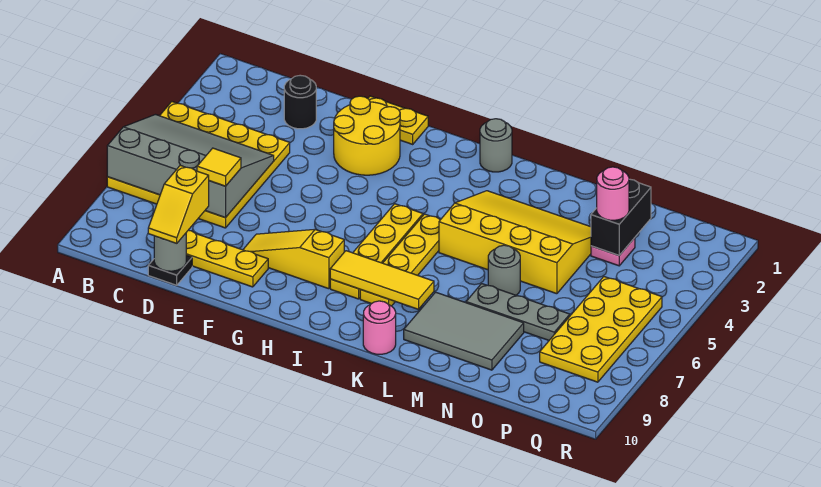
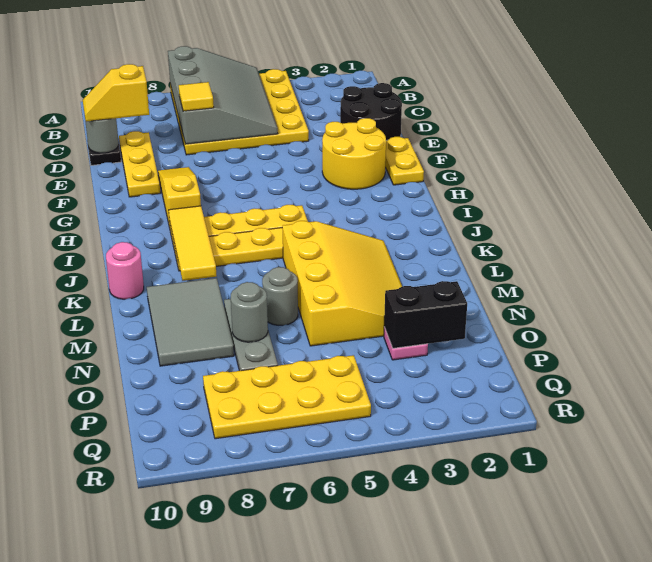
black 1x1 round brick [284,75,316,129] -> black 2x2 round brick [340,83,402,140]
grey 1x1 round brick [480,119,512,172] -> grey 1x1 round brick moved to [231,282,268,342]
pink 1x1 round brick [597,167,629,220] -> none

